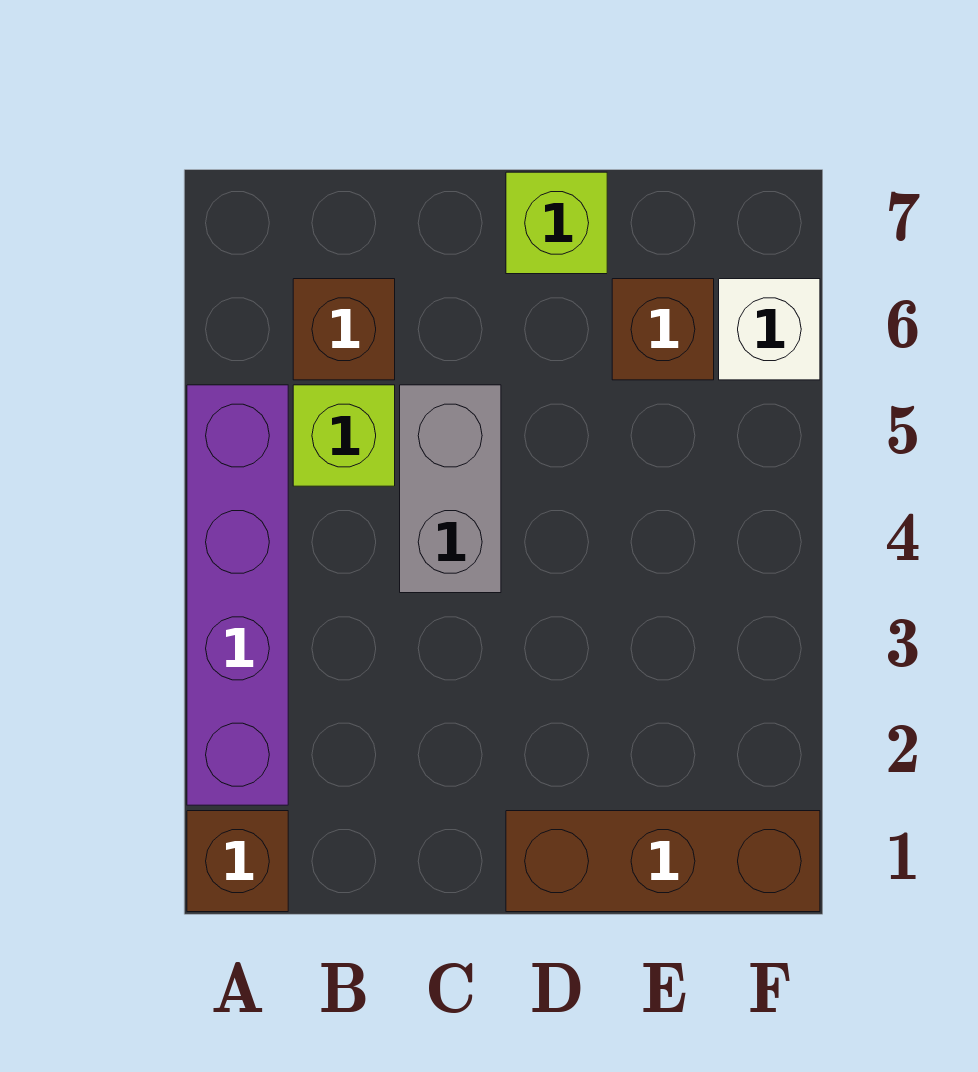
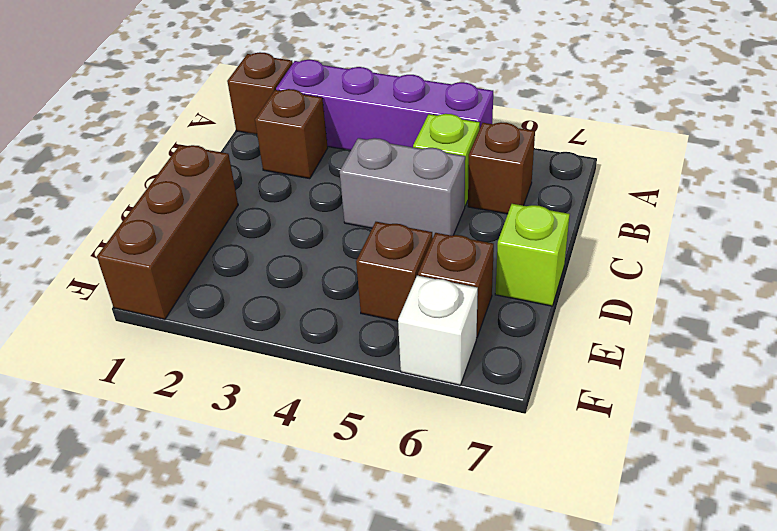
none -> brown 1x1 brick [255,89,328,179]
none -> brown 1x1 brick [356,222,433,321]

